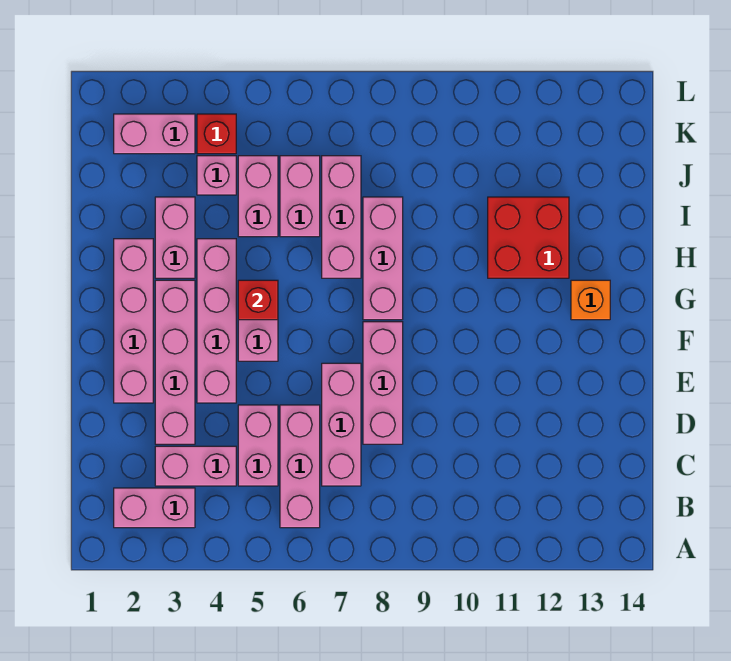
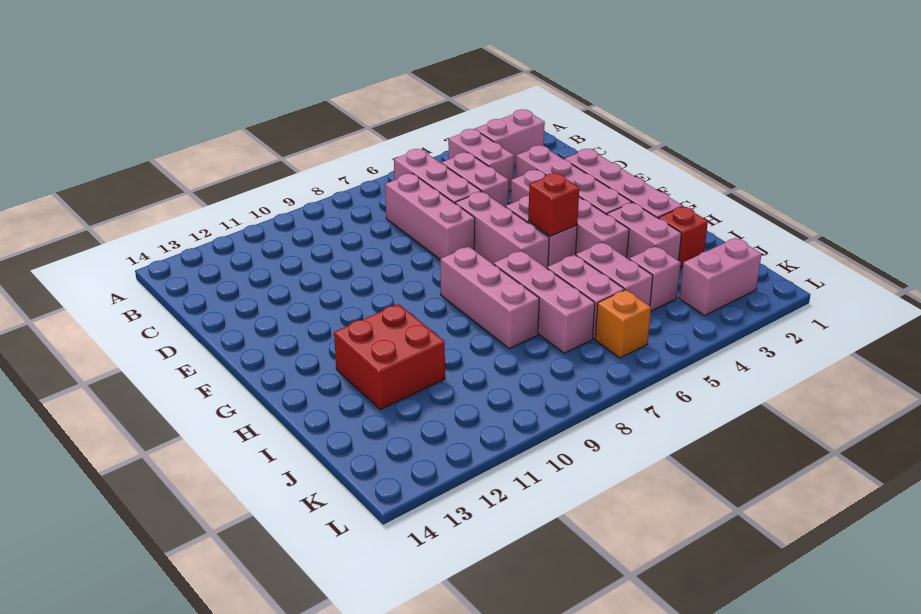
pink 1x2 brick [155,446,236,486] -> pink 1x2 brick turned to [449,129,514,191]
pink 1x3 brick [363,322,403,444] -> pink 1x3 brick moved to [455,192,549,268]
orange 1x1 brick [571,280,610,320] -> orange 1x1 brick moved to [595,290,651,358]
red 1x1 brick [197,114,236,154] -> red 1x1 brick moved to [659,206,708,268]

